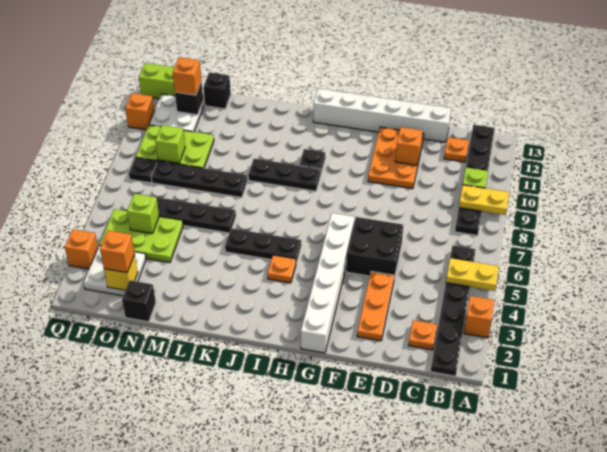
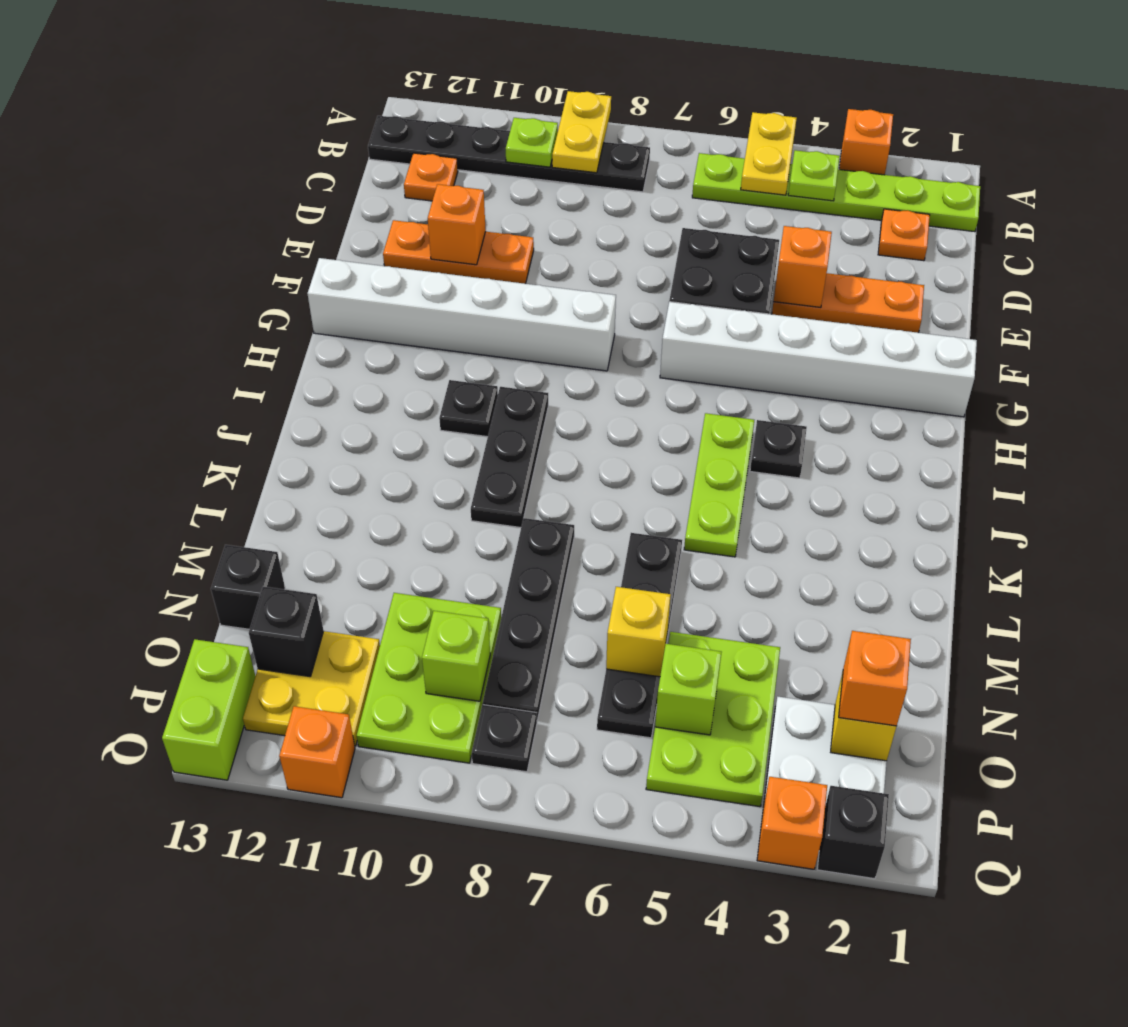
black 1x6 plate [431,245,476,376] -> lime 1x6 plate [692,153,980,232]
none -> lime 1x1 plate [788,150,840,201]
white 1x6 brick [313,89,451,142] -> white 1x6 brick turned to [307,258,616,371]
orange 2x3 plate [368,127,424,189] -> orange 1x3 plate [383,220,534,284]
orange 1x1 plate [268,255,296,283] -> black 1x1 plate [750,420,807,478]
black 1x3 plate [225,228,301,263] -> lime 1x3 plate [684,413,754,557]
black 1x1 brick [122,280,156,322] -> black 1x1 brick moved to [817,786,889,879]
none -> yellow 1x1 brick [606,587,671,677]
white 2x2 plate [149,94,204,132] -> yellow 2x2 plate [243,631,380,746]
orange 1x1 brick [173,57,202,95] -> orange 1x1 brick moved to [774,226,832,307]

